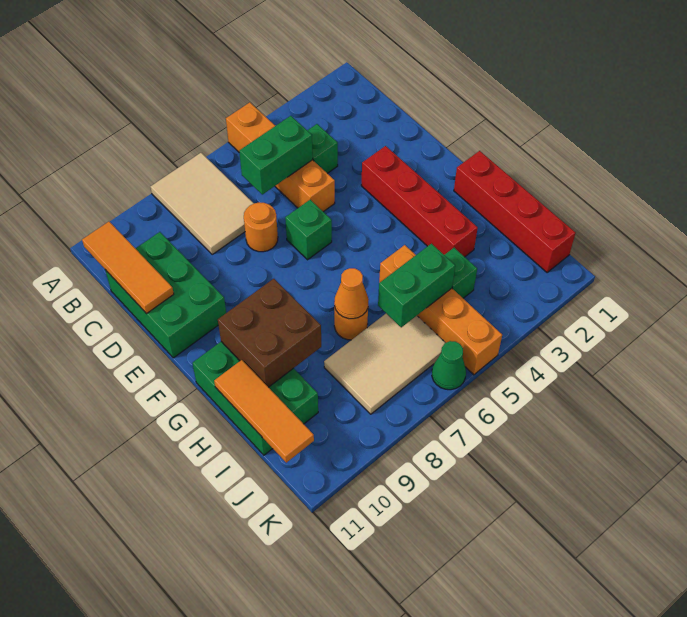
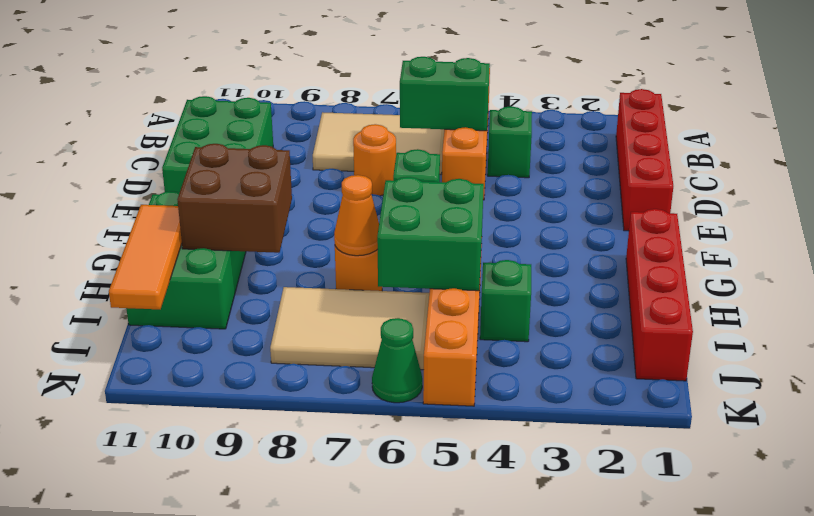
tan 2x3 tile [150,153,254,254] -> tan 2x3 tile turned to [313,112,444,174]
orange 1x3 tile [82,222,174,314] -> none
red 1x4 brick [361,146,478,257] -> red 1x4 brick moved to [616,89,673,231]
green 1x2 brick [378,244,455,327] -> green 2x2 brick [377,177,484,291]

